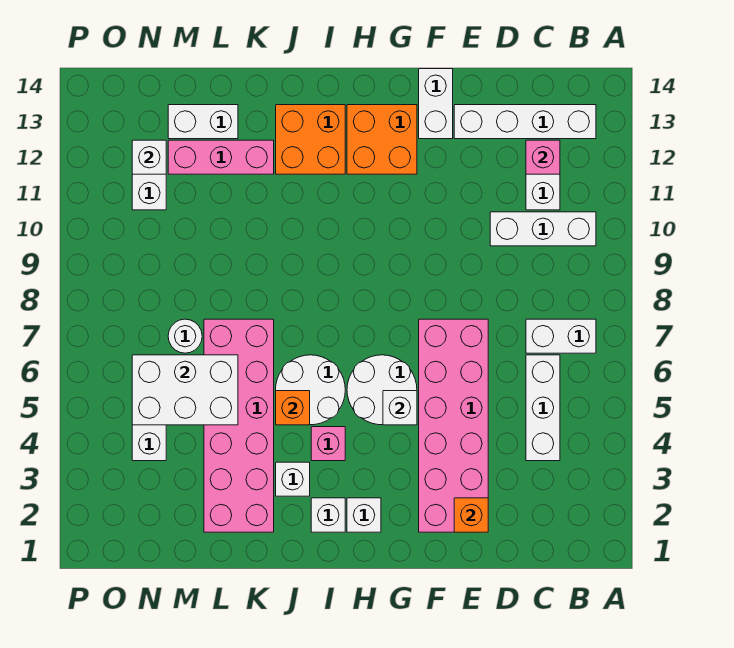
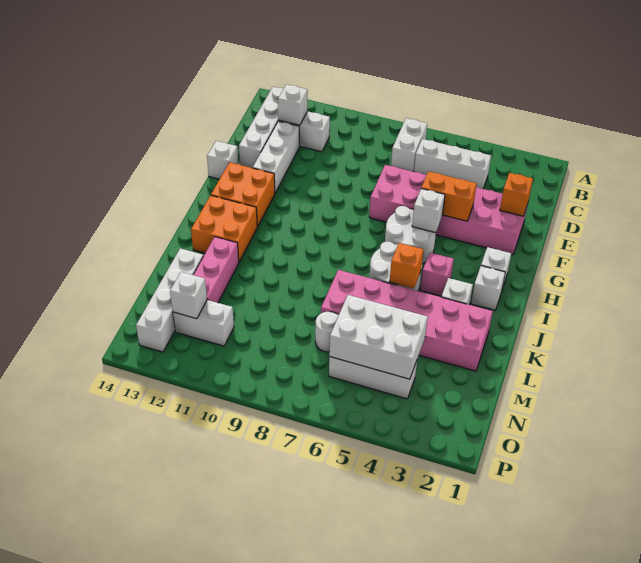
white 1x3 brick [490,212,596,246] -> white 1x3 brick moved to [253,121,300,193]
pink 1x1 brick [526,140,560,174] -> white 1x1 brick [278,84,308,125]
none -> orange 1x2 brick [421,171,477,221]
white 1x2 brick [419,69,453,139] -> white 1x1 brick [207,141,238,179]
white 2x3 brick [132,355,238,425] -> white 2x3 brick turned to [329,295,428,379]
white 1x2 brick [168,105,238,139] -> white 1x4 brick [136,248,203,352]

